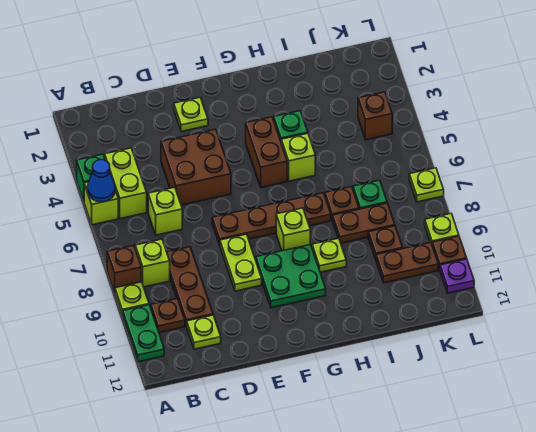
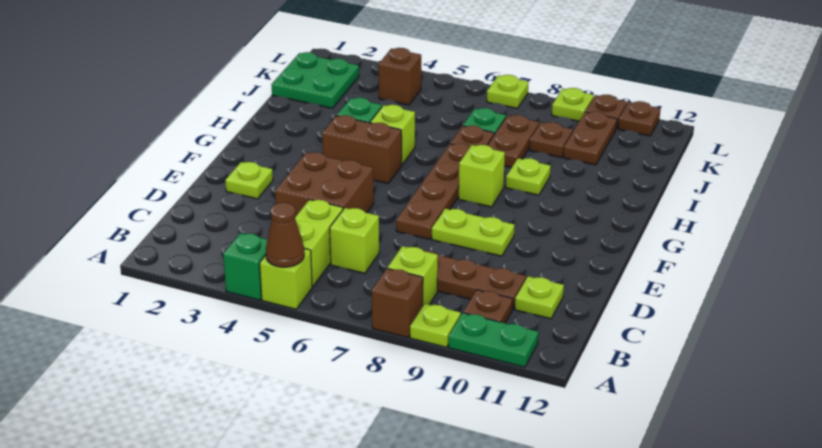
blue 1x1 cone [87,160,115,202] -> brown 1x1 cone [266,203,304,267]
lime 1x2 brick [105,148,147,219] -> lime 1x2 brick turned to [295,199,343,287]
green 2x2 plate [256,245,326,308] -> green 2x2 plate moved to [271,52,359,108]
purple 1x1 plate [440,259,474,293] -> brown 1x1 plate [618,101,660,136]

